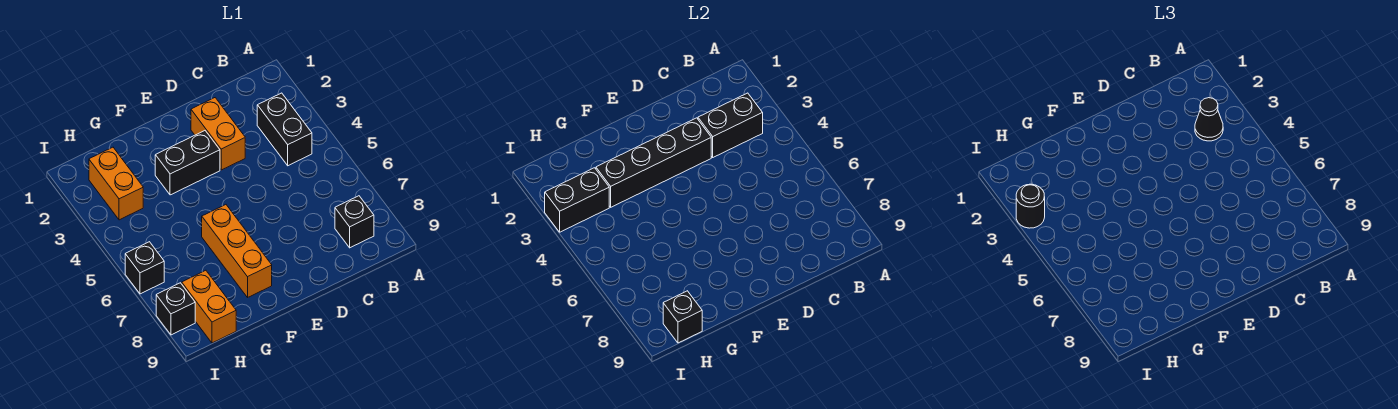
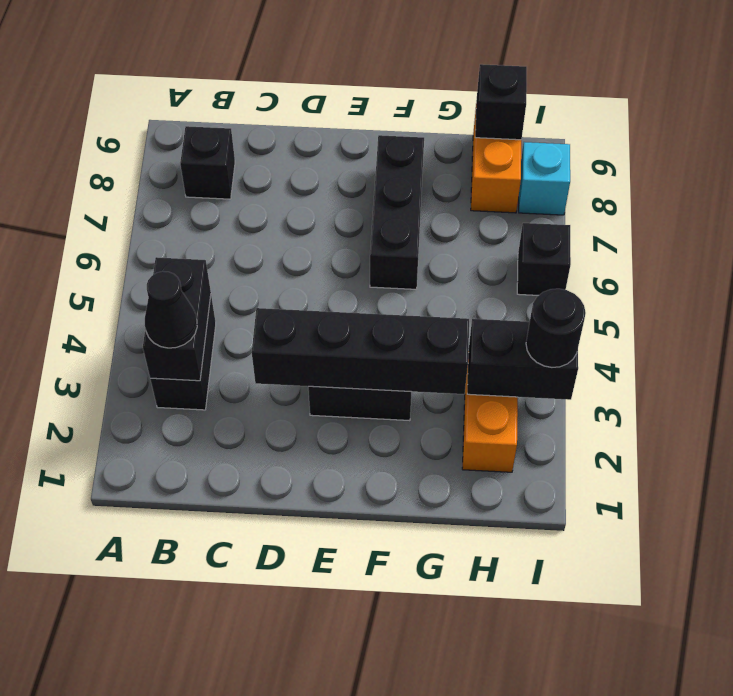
black 1x2 brick [698,93,763,157] -> black 1x2 brick turned to [143,257,211,381]
orange 1x2 brick [191,98,245,170] -> none
orange 1x3 brick [202,205,272,297] -> black 1x3 brick [370,135,424,289]
black 1x1 brick [156,283,195,335] -> cyan 1x1 brick [519,142,570,215]

